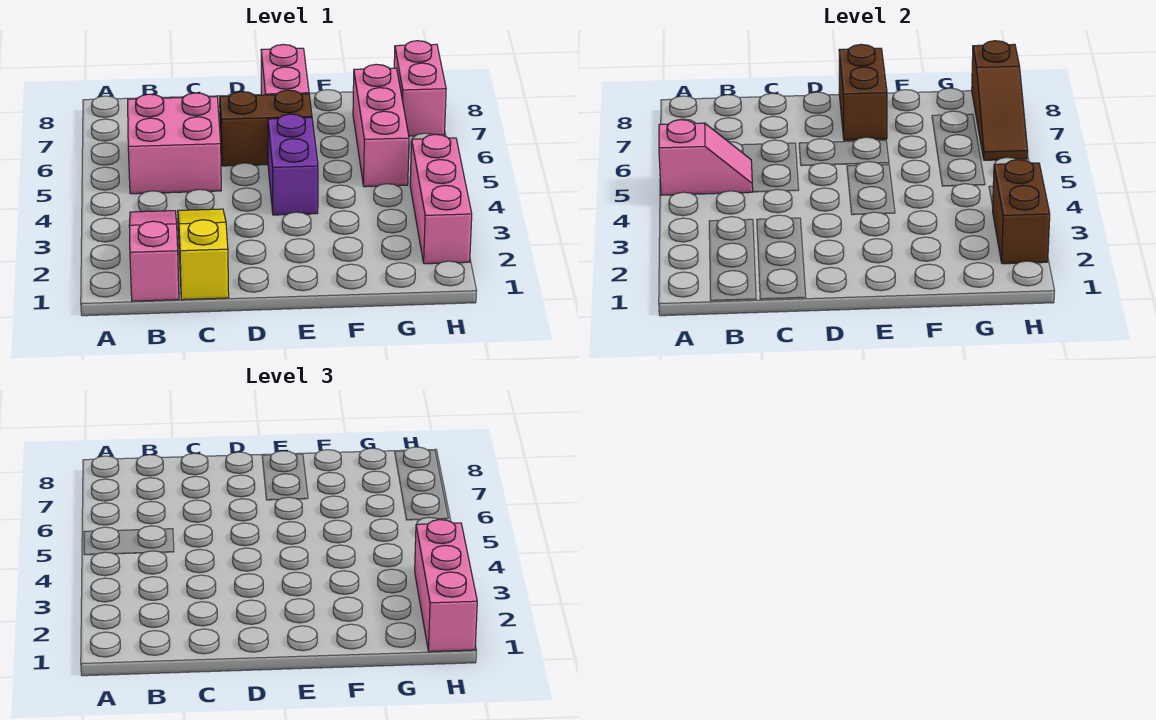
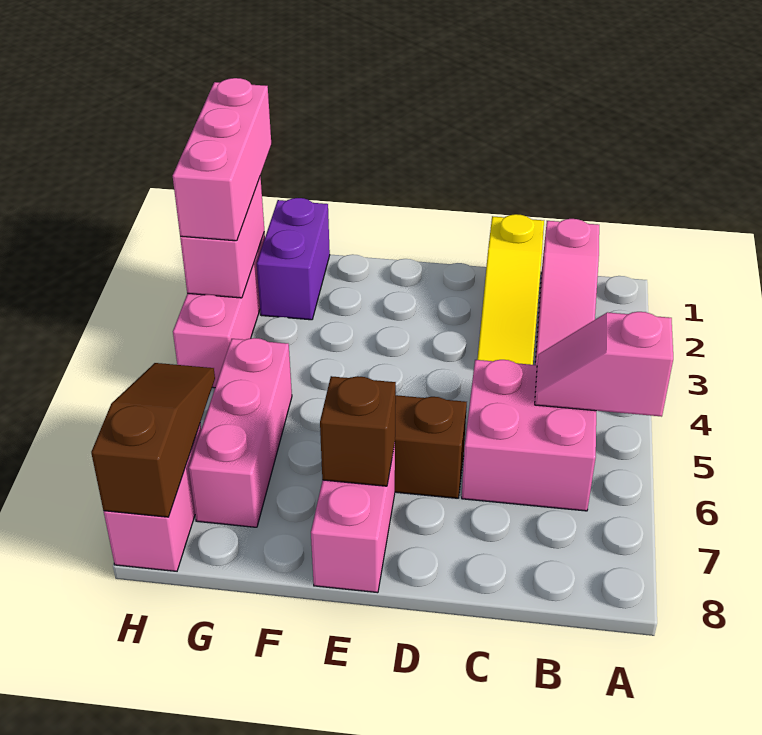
purple 1x2 brick [268,114,318,215] -> purple 1x2 brick moved to [257,198,330,320]
brown 1x2 brick [839,45,887,140] -> brown 1x1 brick [320,376,396,486]
brown 1x2 brick [993,159,1050,264] -> pink 1x2 brick [180,176,264,298]

